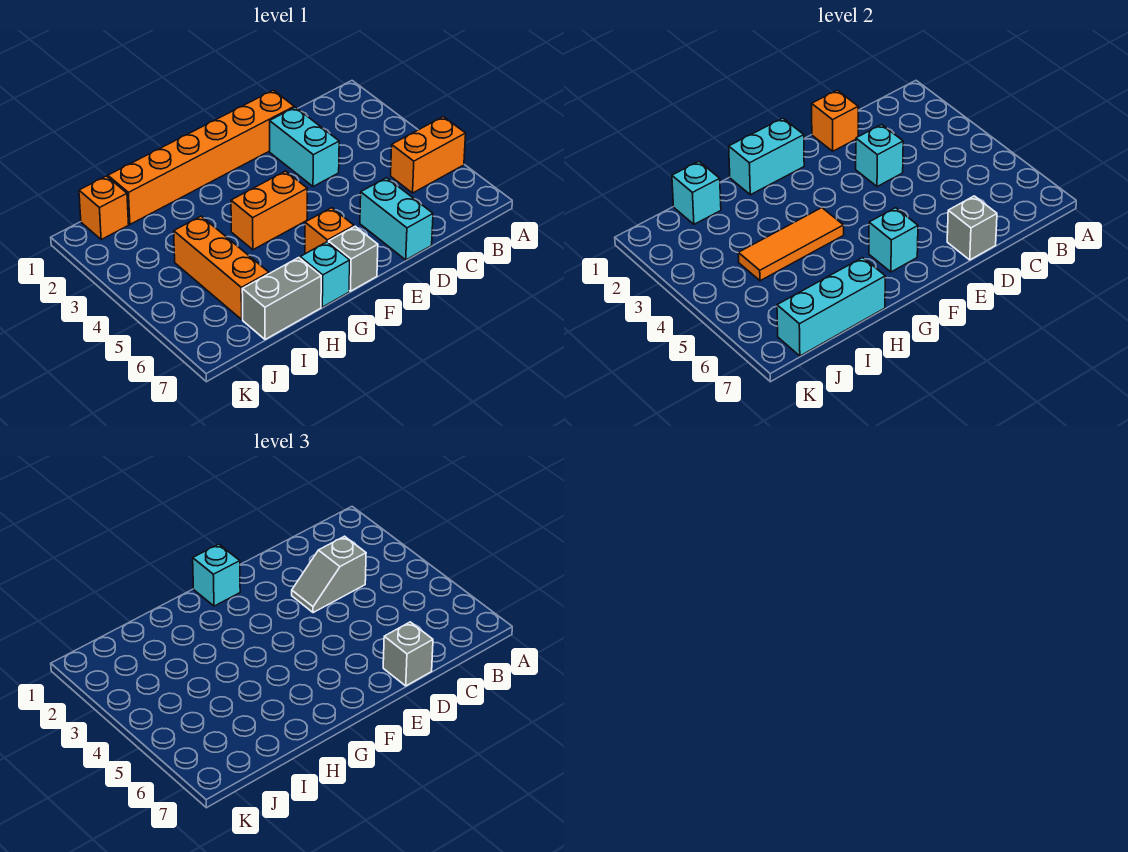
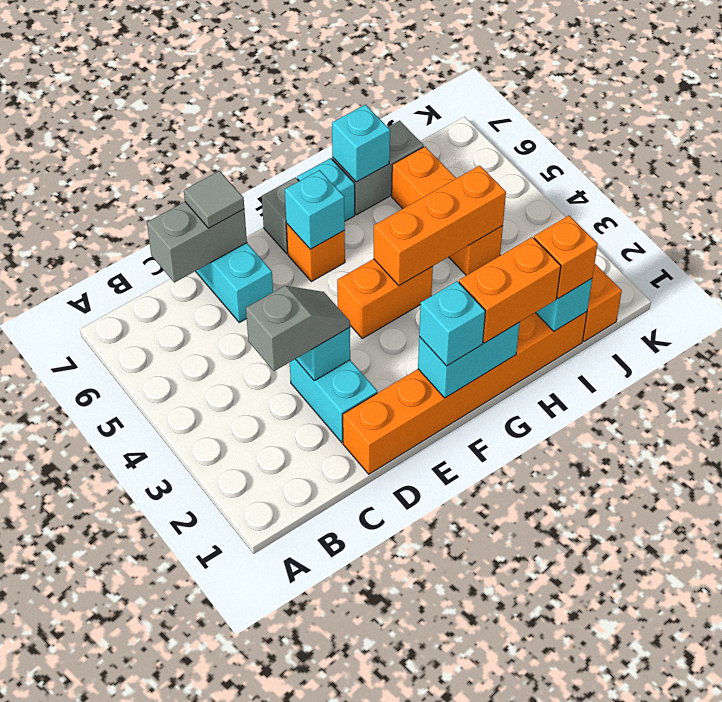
orange 1x2 brick [391,117,466,193] -> orange 1x2 brick moved to [459,237,561,343]
orange 1x1 brick [812,90,858,151] -> orange 1x1 brick moved to [534,216,598,298]
grey 1x1 brick [947,196,997,260] -> grey 1x2 brick [147,202,247,283]
grey 1x1 brick [383,622,433,686] -> grey 1x1 tile [184,171,244,228]
orange 1x3 tile [738,208,844,281] -> orange 1x3 brick [374,166,506,286]
cyan 1x3 brick [777,258,885,356] -> cyan 1x1 brick [332,105,390,182]

